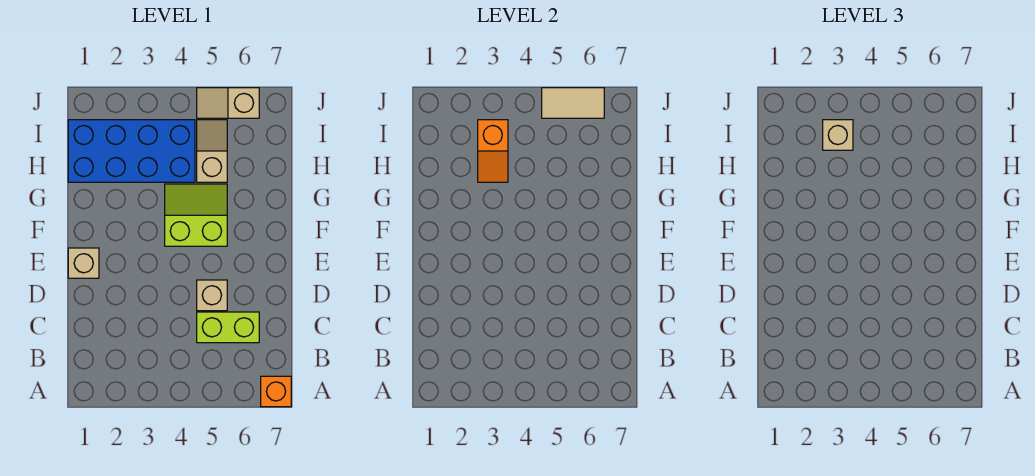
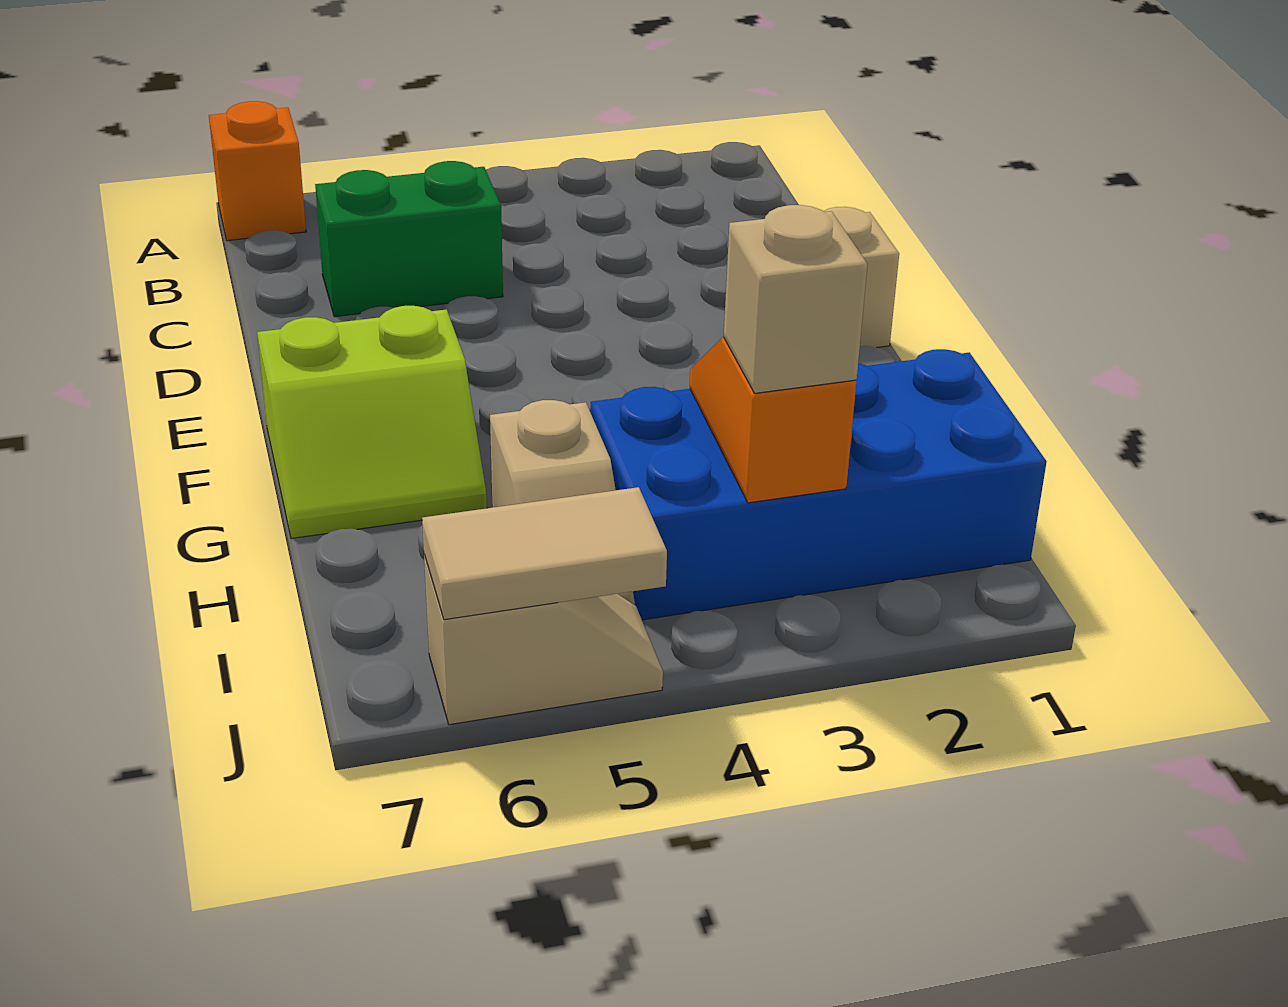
lime 1x2 brick [197,312,259,343] -> green 1x2 brick [315,161,503,317]
tan 1x1 brick [197,280,227,311] -> none
lime 2x2 slope [165,184,227,246] -> lime 2x2 slope moved to [257,306,487,539]

